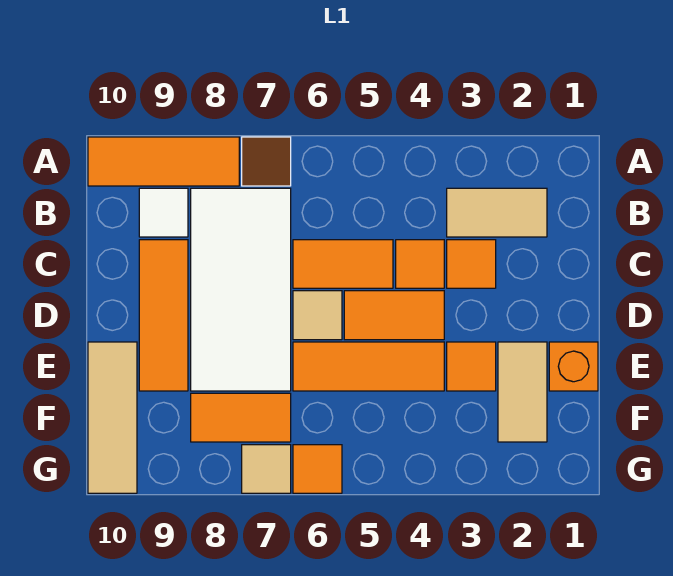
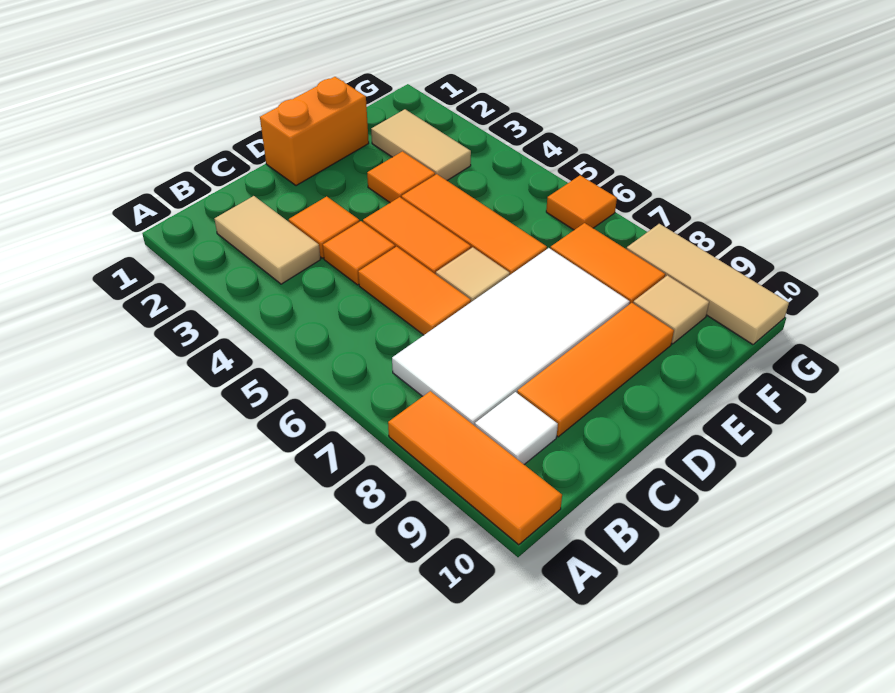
brown 1x1 tile [242,137,291,186] -> none
orange 1x1 brick [549,342,598,391] -> orange 1x2 brick [260,77,369,186]
tan 1x2 tile [498,342,547,442] -> tan 1x2 tile turned to [371,109,471,180]
tan 1x3 tile [88,342,137,493] -> tan 1x3 tile turned to [627,224,789,345]
tan 1x1 tile [242,445,291,493] -> tan 1x1 tile moved to [633,275,709,344]

